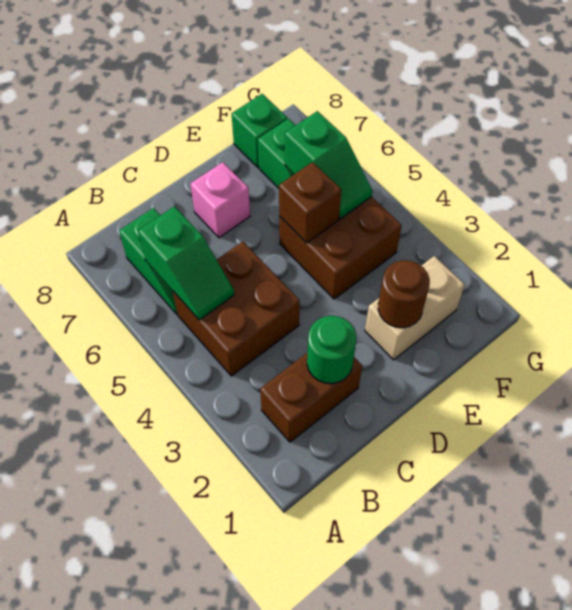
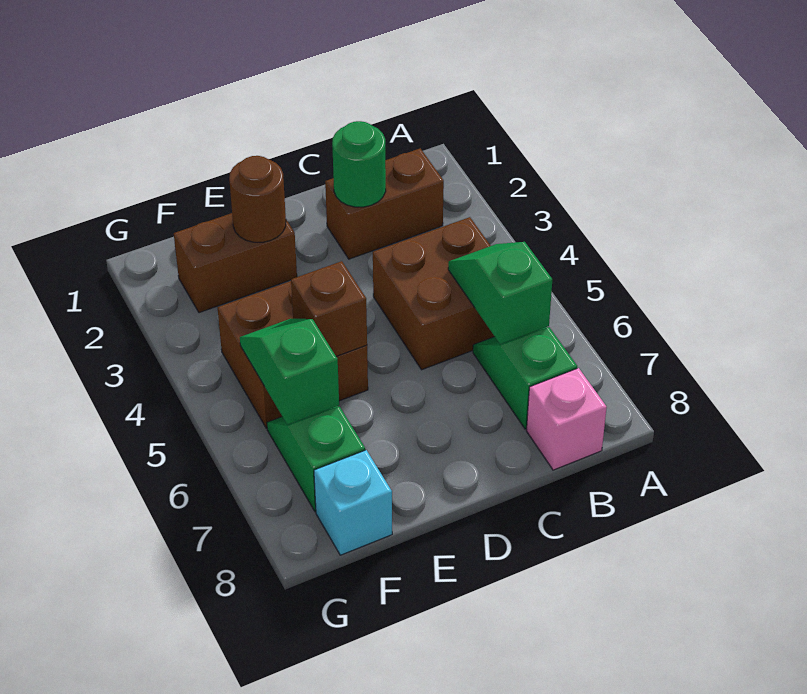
pink 1x1 brick [190,162,250,238] -> pink 1x1 brick moved to [526,368,607,470]
tan 1x2 brick [365,256,465,360] -> brown 1x2 brick [174,213,297,313]
green 1x1 brick [232,94,287,167] -> cyan 1x1 brick [314,450,392,555]

